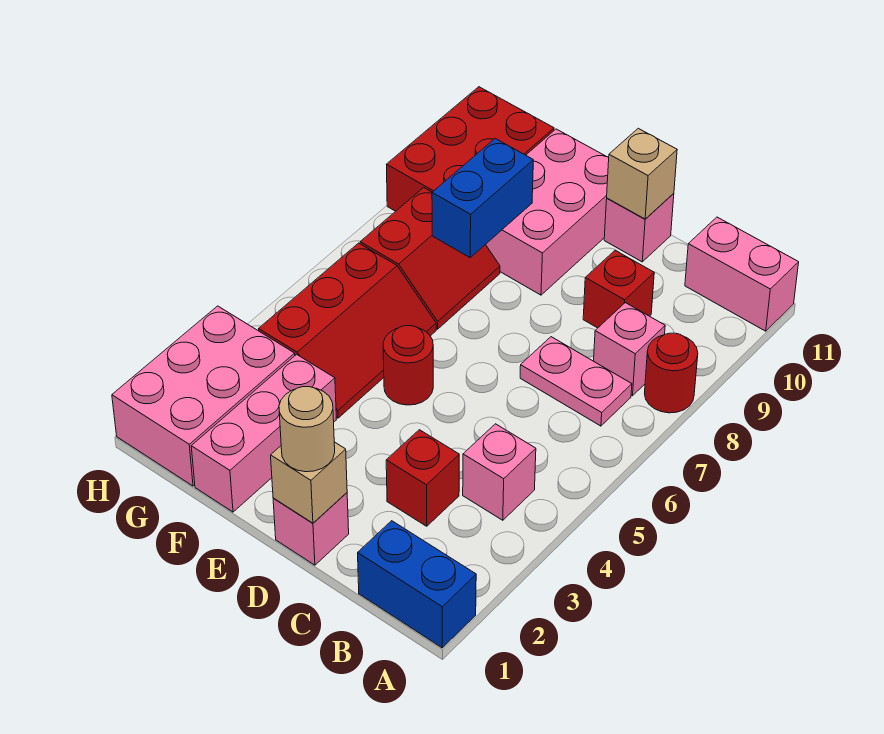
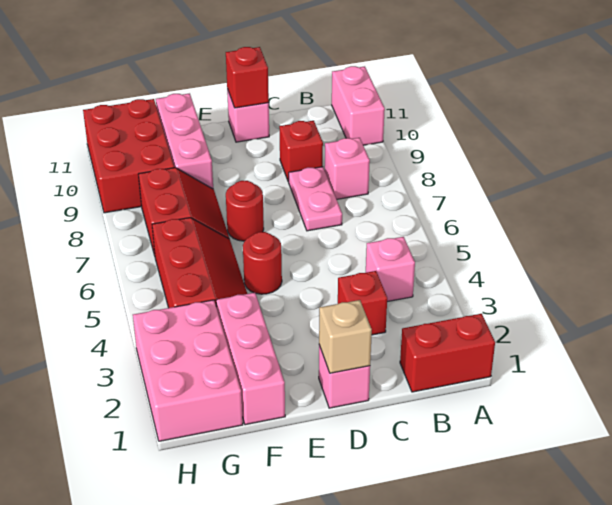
blue 1x2 brick [358,521,476,648] -> red 1x2 brick [400,314,495,392]
red 1x1 round brick [644,333,698,413] -> red 1x1 round brick moved to [226,181,264,241]
pink 1x2 brick [685,217,799,331] -> pink 1x2 brick turned to [332,66,385,145]
pink 1x2 plate [520,337,632,426] -> pink 1x2 plate turned to [289,167,342,231]
tan 1x1 round brick [279,387,335,472] -> none
tan 1x1 brick [607,128,677,219] -> red 1x1 brick [226,47,269,108]
pink 2x3 brick [486,129,609,295] -> pink 1x3 brick [156,93,213,189]
blue 1x2 brick [432,139,533,258] -> none

